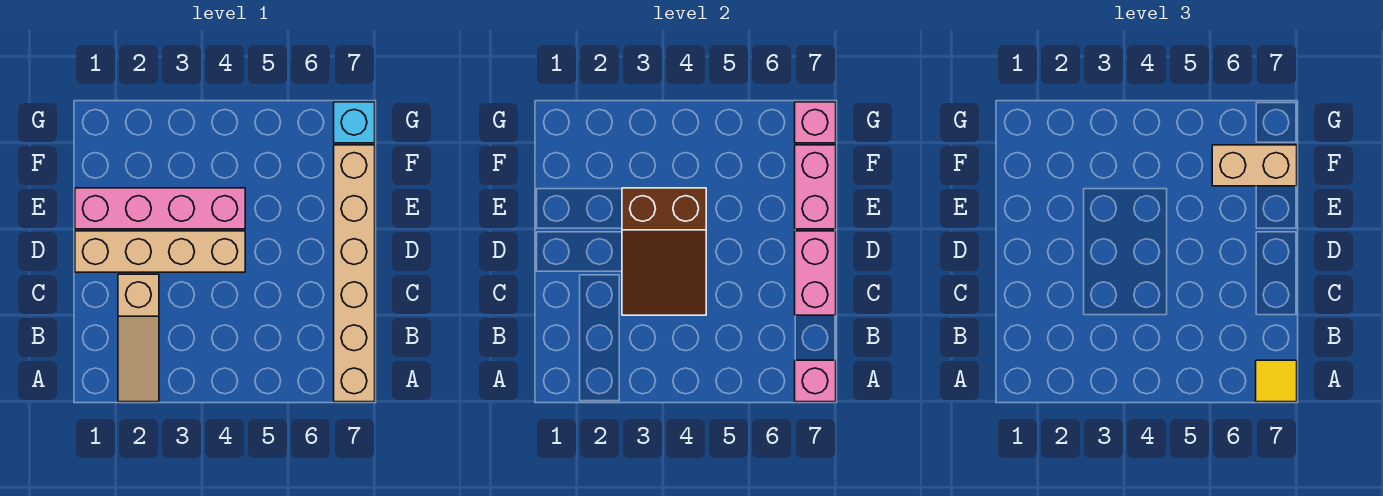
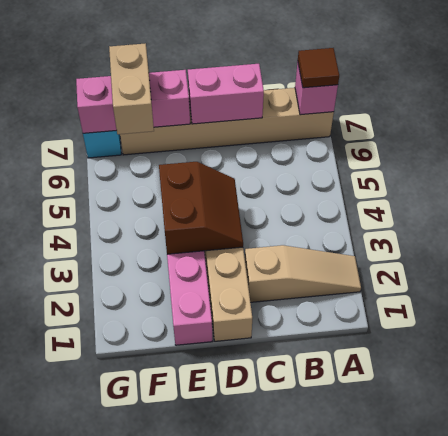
yellow 1x1 tile [1256,360,1297,402] -> brown 1x1 tile [298,48,339,88]
brown 2x3 slope [622,188,706,315] -> brown 2x2 slope [159,162,243,254]

